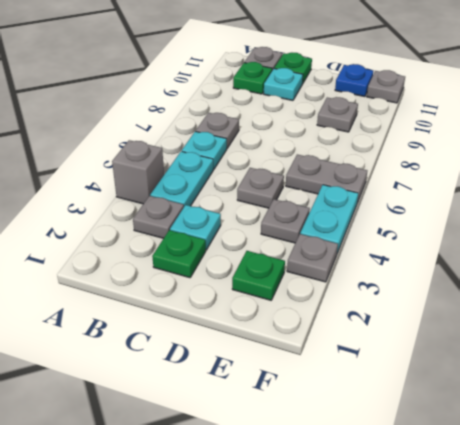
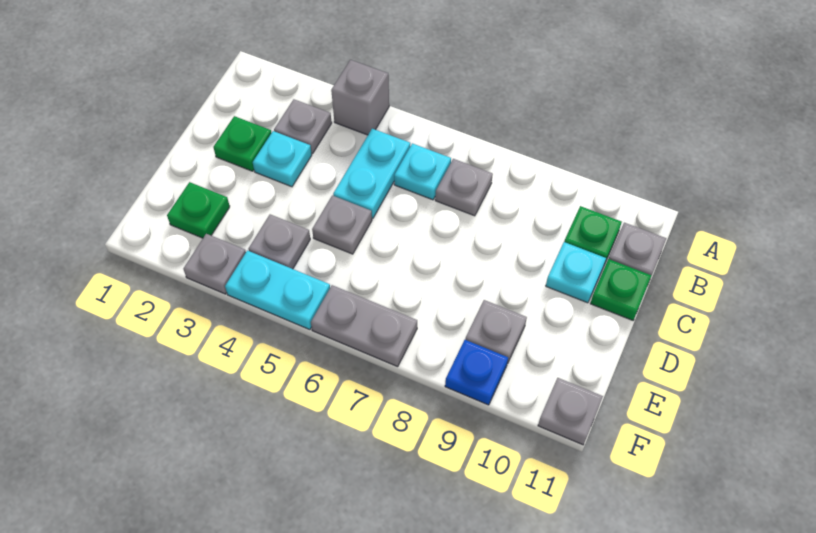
cyan 1x2 plate [150,151,213,206] -> cyan 1x2 plate turned to [333,129,410,218]
grey 1x2 plate [286,155,367,203] -> grey 1x2 plate turned to [311,285,417,367]
blue 1x1 plate [335,64,373,97] -> blue 1x1 plate moved to [445,340,508,405]

